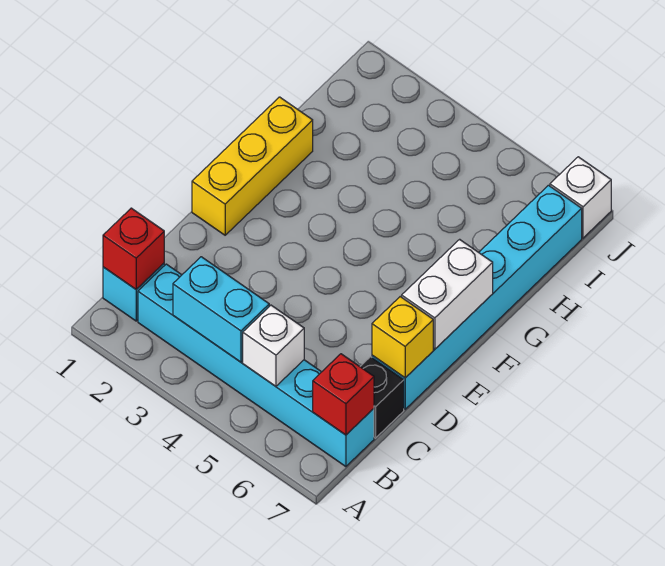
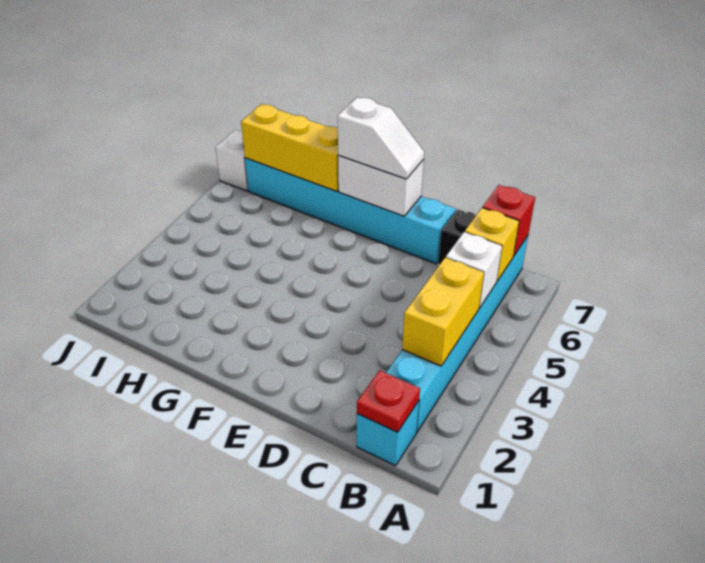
red 1x1 brick [103,208,164,289] -> red 1x1 plate [357,370,420,432]
cyan 1x2 brick [173,257,269,362] -> yellow 1x2 brick [402,258,484,366]
yellow 1x1 brick [372,297,433,378] -> yellow 1x1 brick moved to [465,208,519,281]
yellow 1x3 brick [192,97,313,235] -> yellow 1x3 brick moved to [241,104,339,191]
none -> white 1x2 slope [338,97,424,179]

